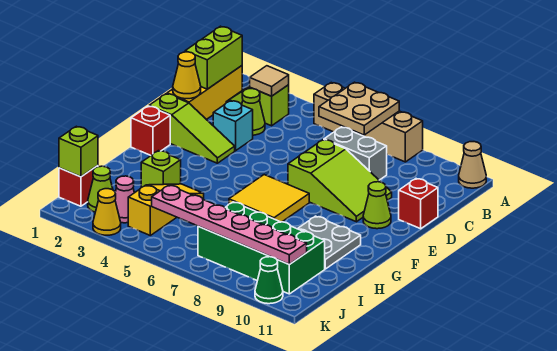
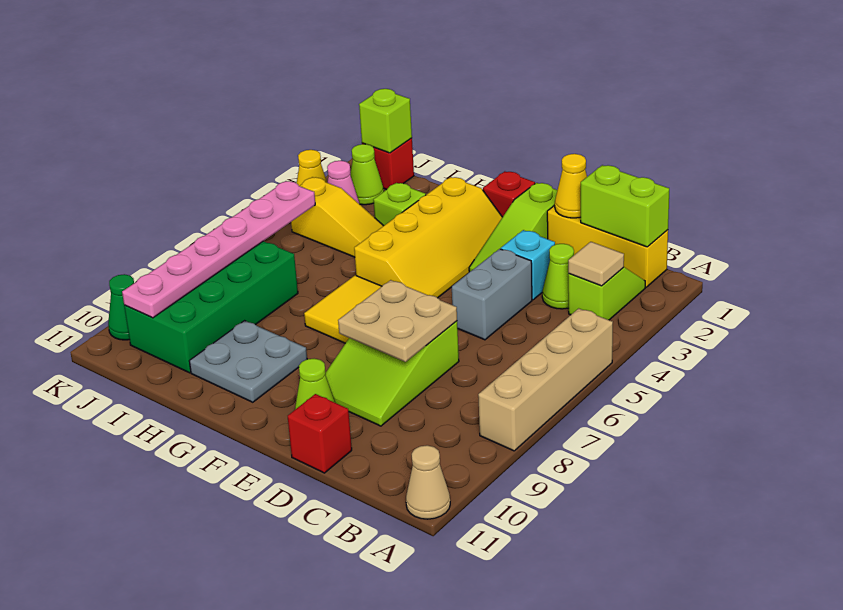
tan 2x2 plate [319,82,399,135] -> tan 2x2 plate moved to [338,280,457,362]
grey 1x2 brick [324,127,387,180] -> grey 1x2 brick moved to [452,249,532,340]
none -> yellow 2x4 slope [354,177,502,298]

